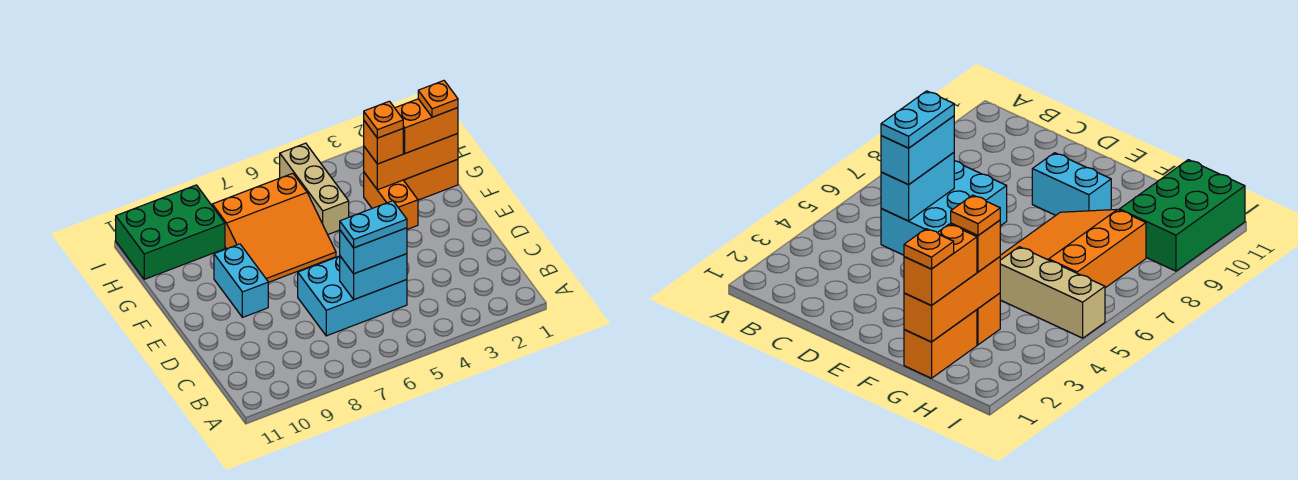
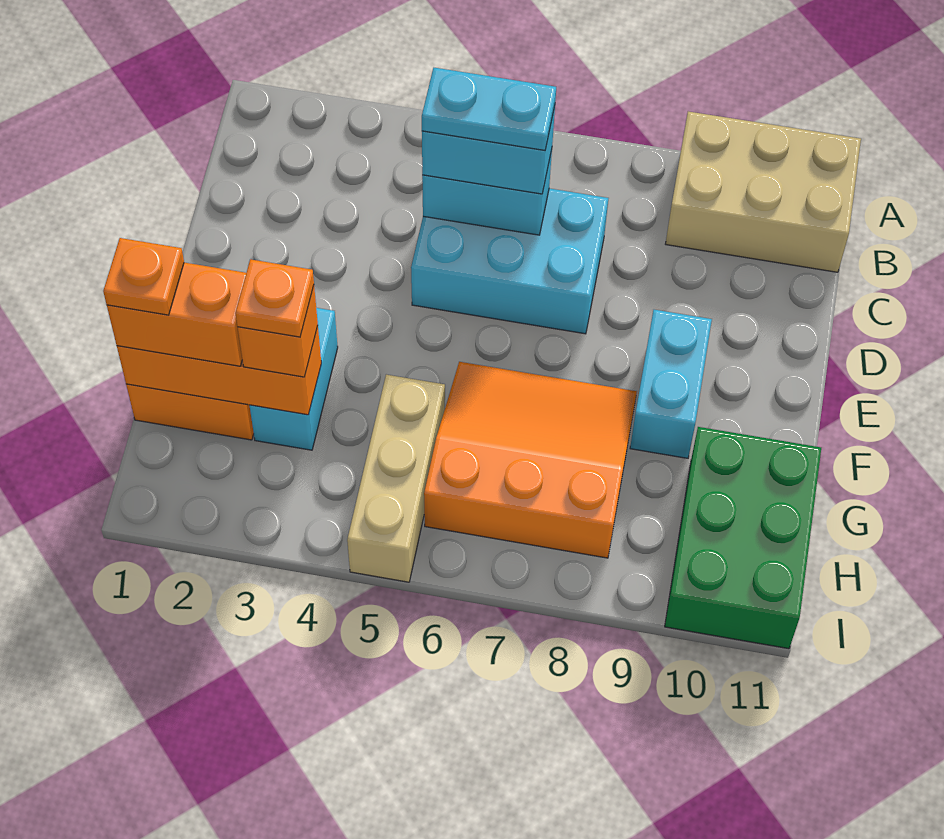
none -> tan 2x3 brick [666,111,861,272]
orange 1x2 brick [364,173,418,229] -> cyan 1x2 brick [250,308,338,450]
green 2x3 brick [116,185,225,279] -> green 2x3 brick turned to [665,427,821,649]

